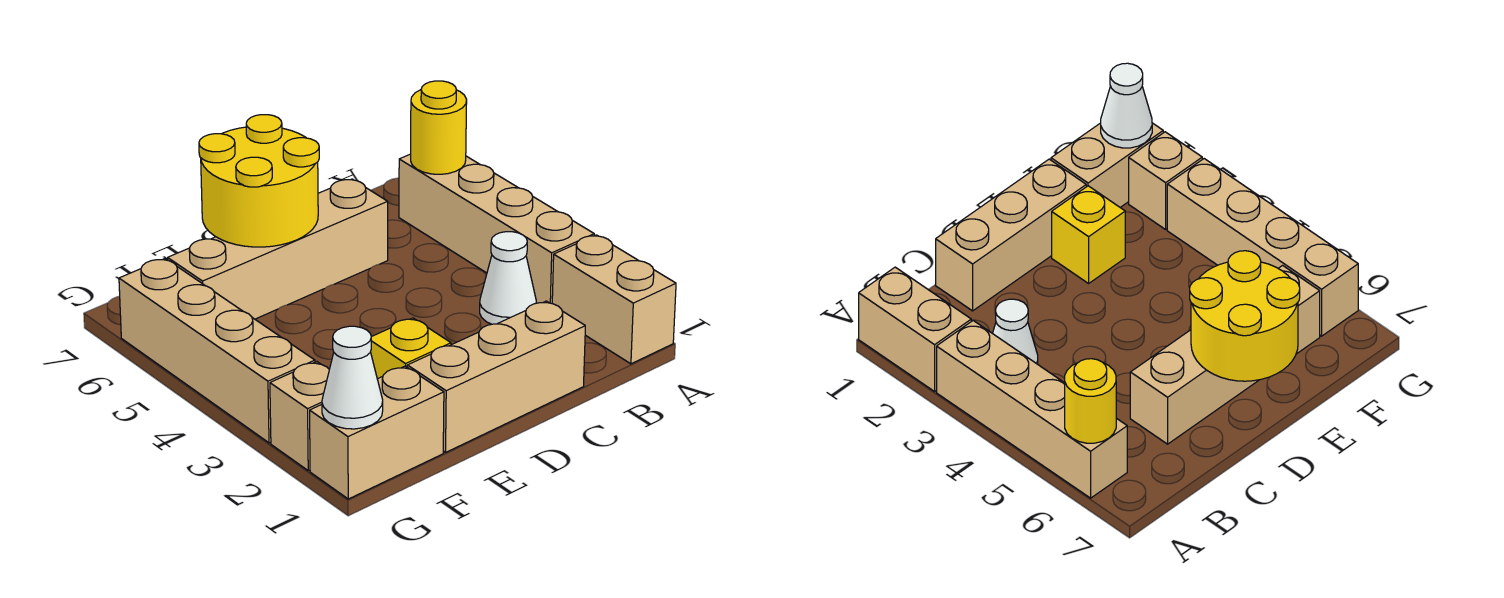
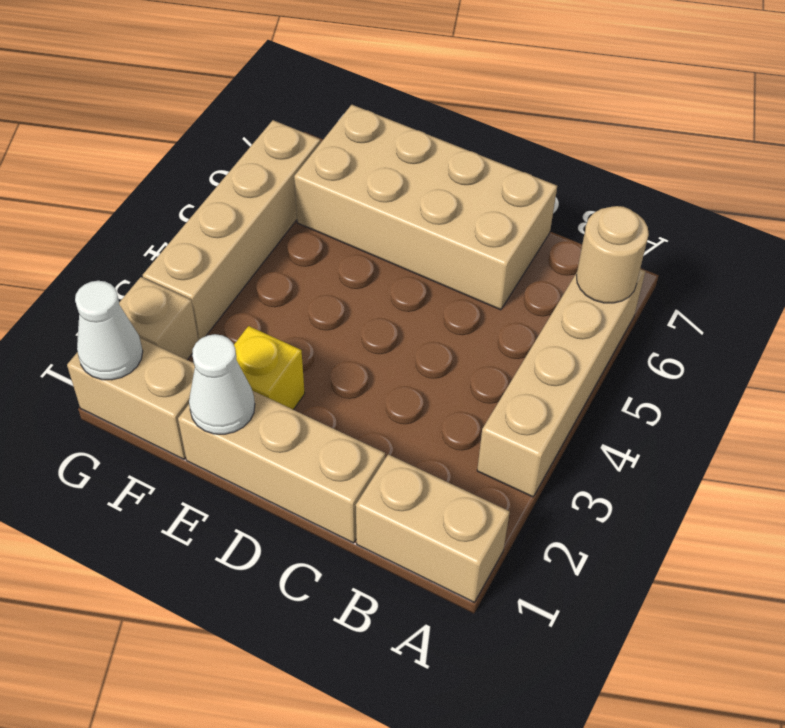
tan 1x2 brick [552,235,676,364] -> tan 1x2 brick turned to [356,454,510,602]
yellow 1x1 round brick [411,81,467,174] -> tan 1x1 round brick [577,206,649,303]
white 1x1 cone [480,232,536,324] -> white 1x1 cone moved to [189,334,255,434]
tan 1x4 brick [168,179,388,319] -> tan 2x4 brick [294,105,557,310]
yellow 2x2 round brick [199,115,319,247] -> none

